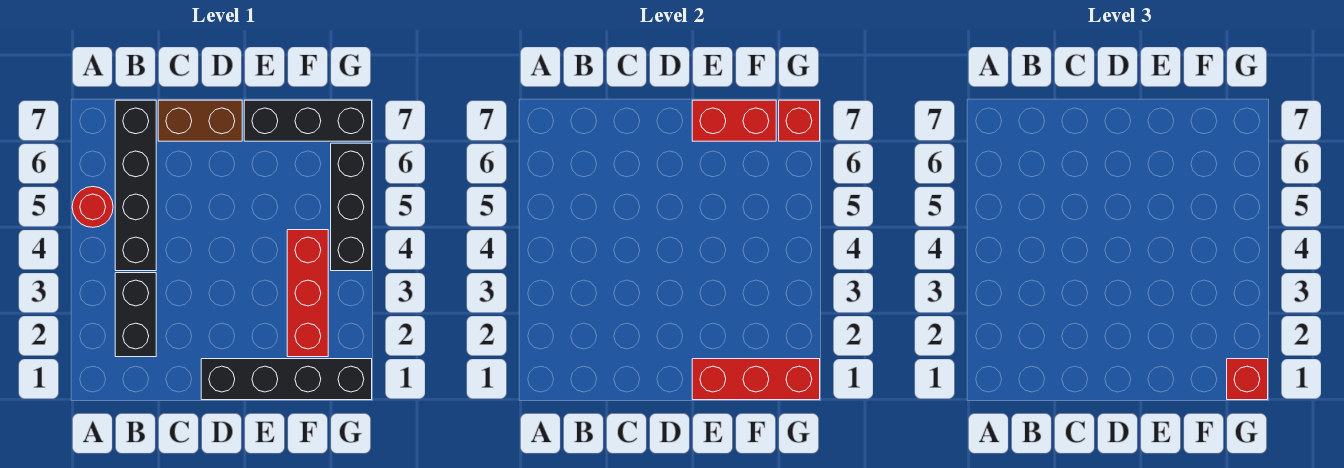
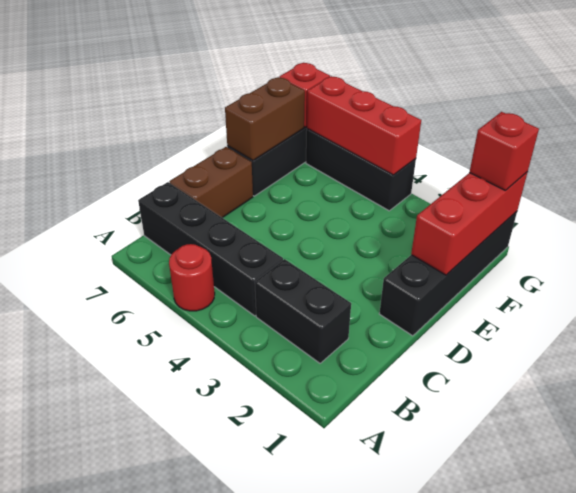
red 1x2 brick [692,100,776,141] -> brown 1x2 brick [225,77,305,161]
red 1x3 brick [287,230,328,357] -> red 1x3 brick moved to [307,76,421,175]

